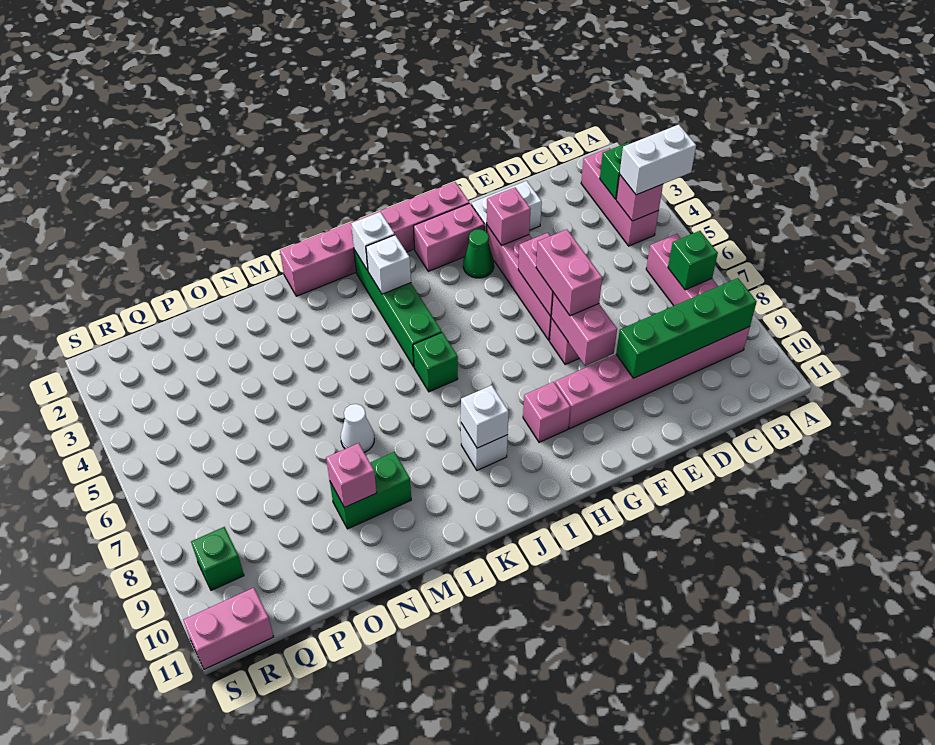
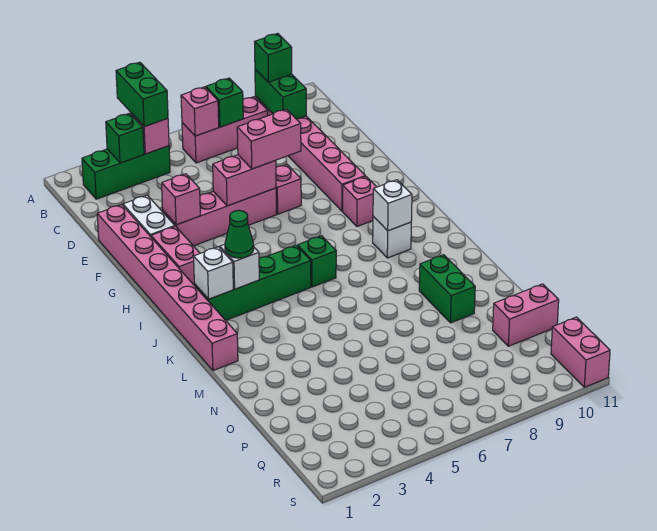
white 1x2 brick [620,125,696,195] -> green 1x2 brick [116,62,168,127]
pink 1x3 brick [581,148,659,246] -> green 1x3 brick [82,146,170,199]
green 1x4 brick [616,278,757,378] -> green 1x2 brick [255,69,306,119]
pink 1x2 brick [551,293,617,366] -> pink 1x2 brick moved to [493,284,559,346]
pink 1x6 brick [280,182,469,296] -> pink 1x8 brick [97,205,238,371]
green 1x1 cone [463,229,494,278] -> green 1x1 cone moved to [225,210,254,258]
white 1x1 cone [341,404,374,452] -> none
pink 1x1 brick [326,443,377,508] -> pink 1x1 brick moved to [181,87,219,136]
green 1x1 brick [191,527,244,590] -> green 1x1 brick moved to [255,33,292,82]

